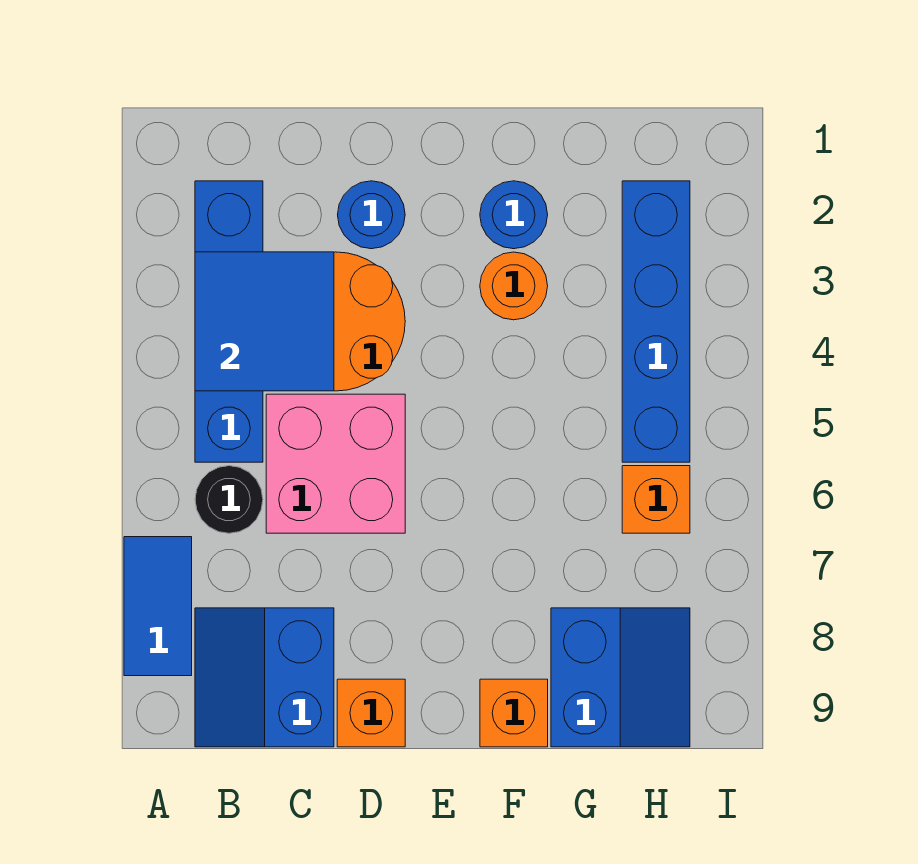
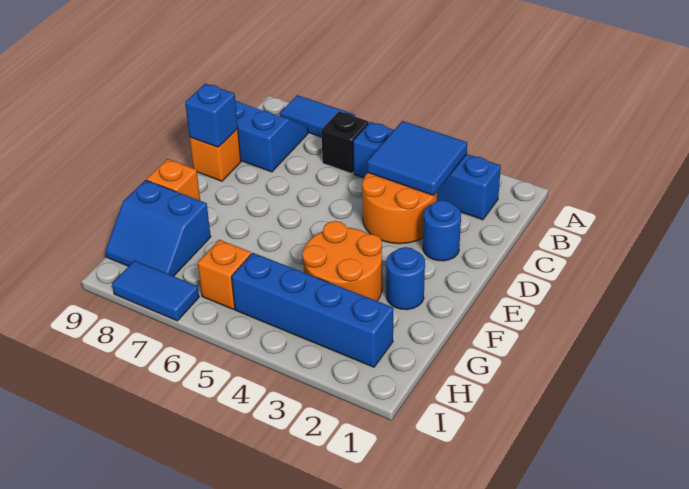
black 1x1 round brick [195,466,263,533] -> black 1x1 brick [321,112,369,174]
pink 2x2 brick [266,394,405,533] -> none
none -> blue 1x1 brick [185,83,238,147]
orange 1x1 round brick [480,252,548,320] -> orange 2x2 round brick [302,221,382,301]
none -> blue 1x2 tile [112,260,199,321]

